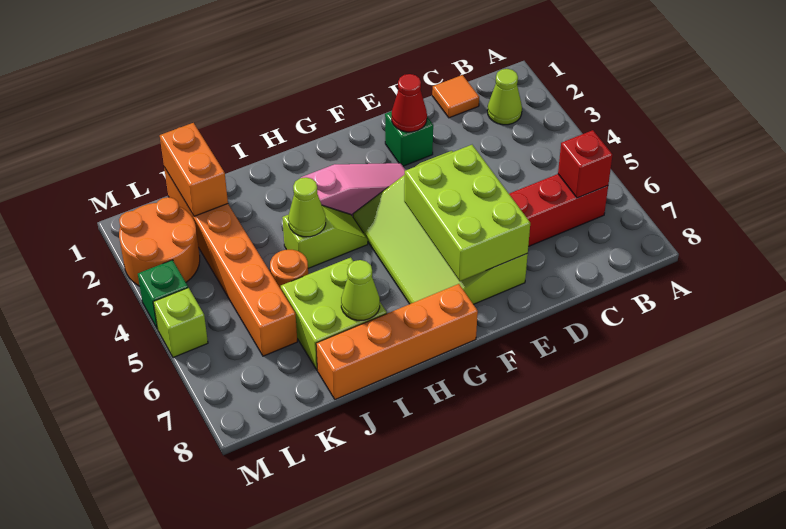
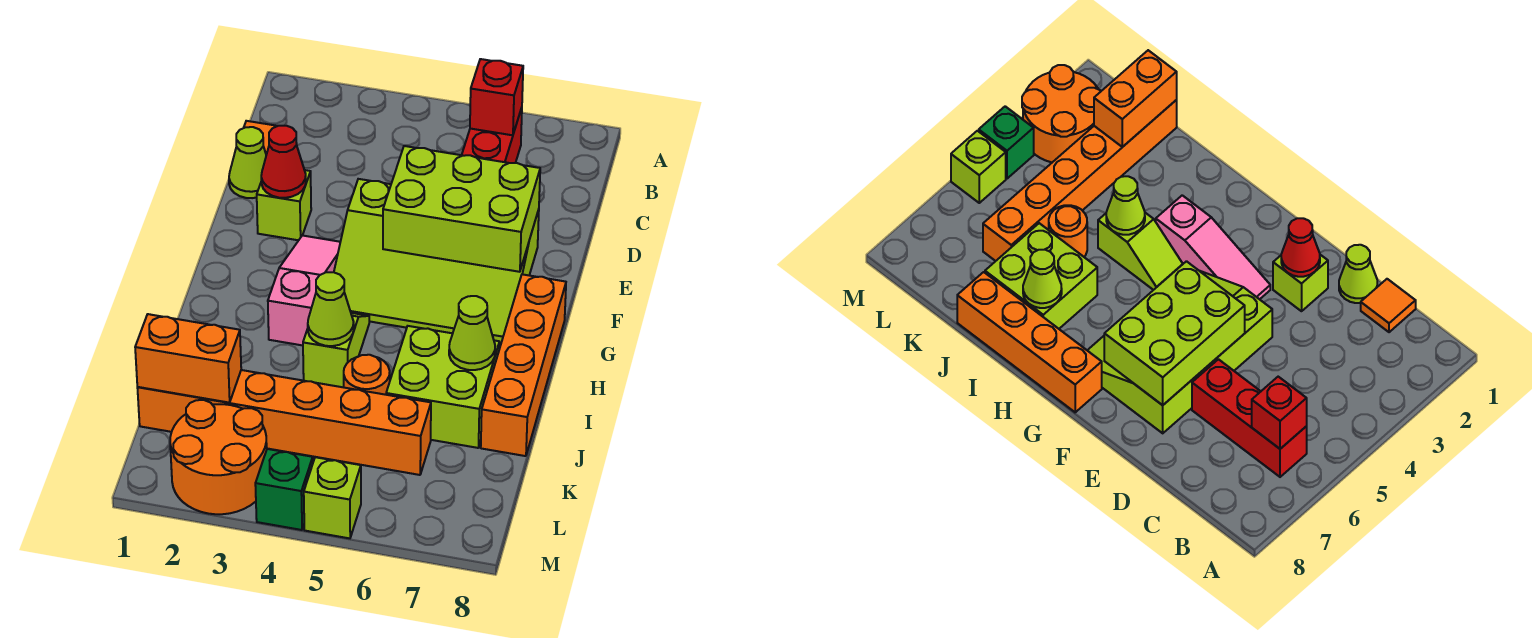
lime 1x1 cone [487,69,522,125] -> lime 1x1 cone moved to [229,127,266,198]
green 1x1 brick [385,111,433,166] -> lime 1x1 brick [257,170,311,240]

